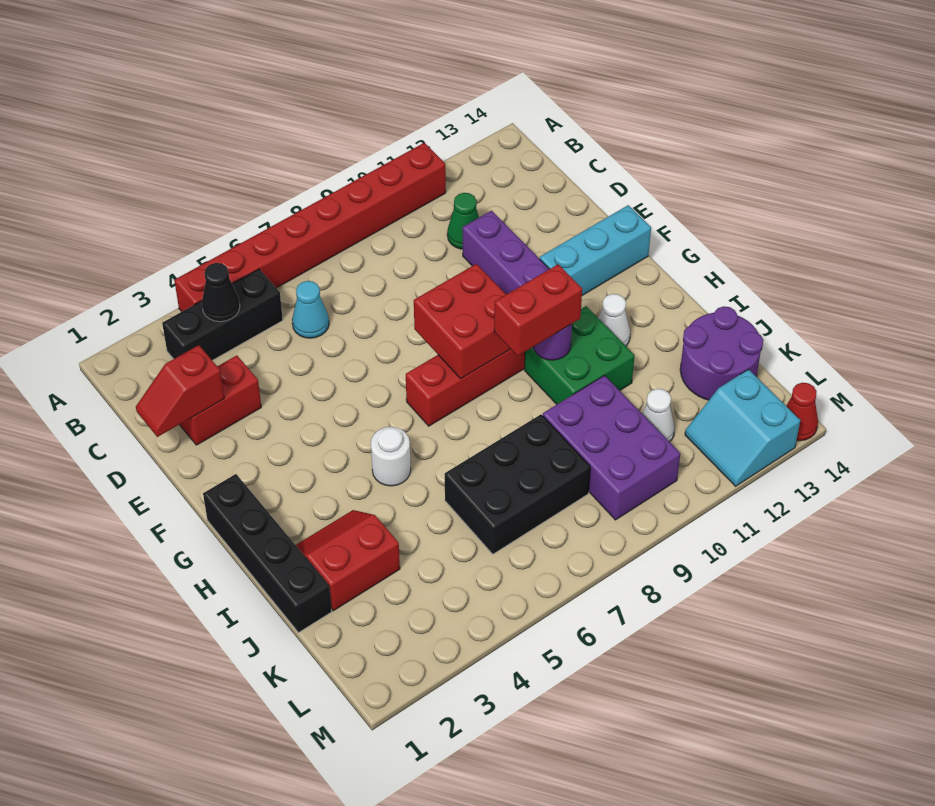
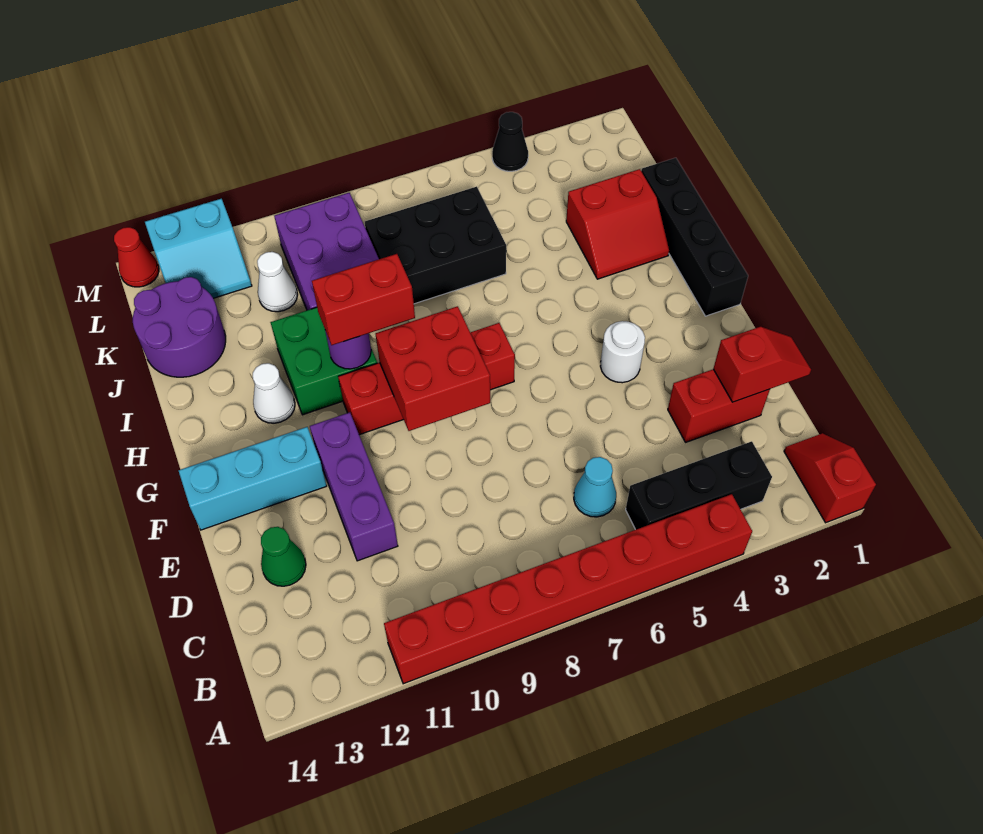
none -> red 1x2 slope [784,433,876,523]
black 1x1 cone [202,263,240,322] -> black 1x1 cone moved to [492,112,528,171]
green 1x1 cone [447,193,479,249] -> green 1x1 cone moved to [261,527,306,586]
white 1x1 round brick [371,427,411,486] -> white 1x1 round brick moved to [600,321,645,383]
cyan 2x2 slope [685,369,800,486] -> cyan 2x2 slope turned to [145,199,252,298]

